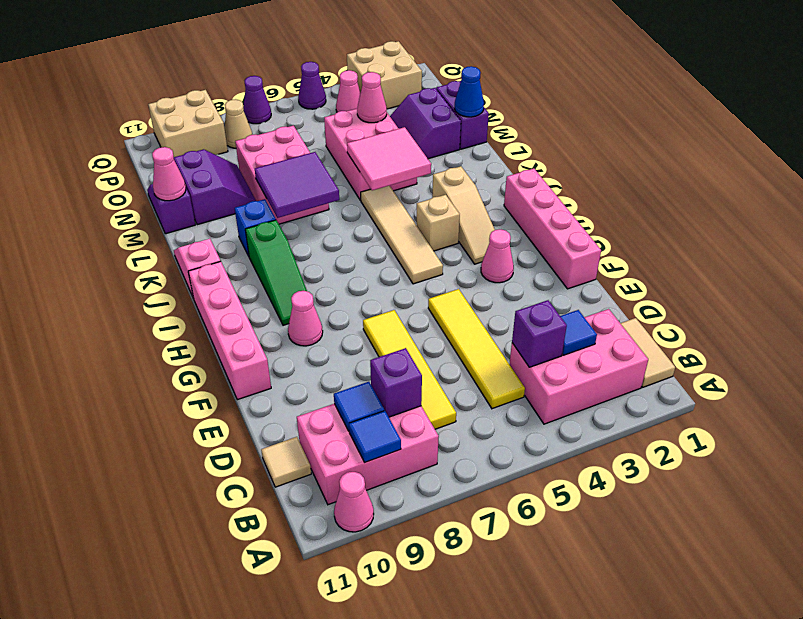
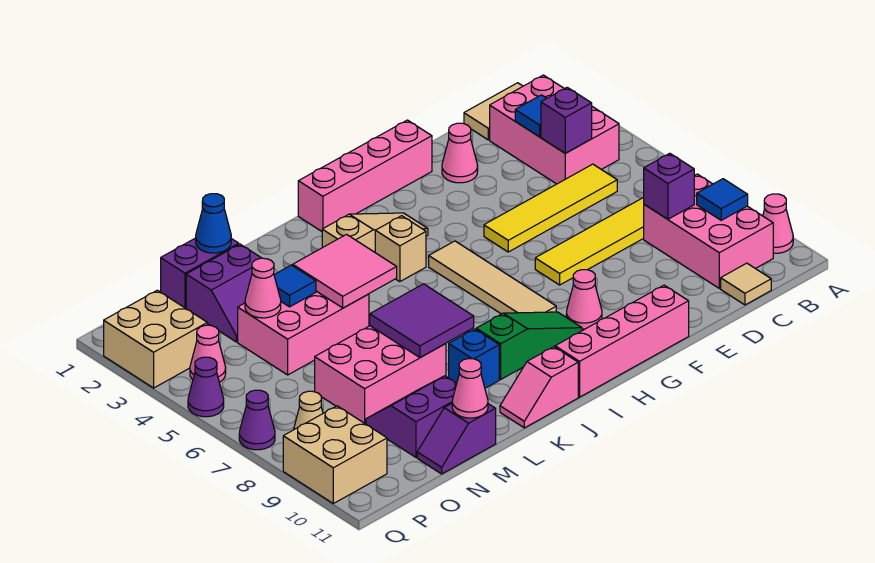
blue 1x1 tile [334,382,384,431] -> blue 1x1 tile moved to [274,265,316,307]
pink 1x1 cone [481,229,514,283] -> pink 1x1 cone moved to [442,123,478,183]
tan 1x4 tile [361,186,443,284] -> tan 1x4 tile turned to [429,241,556,314]

